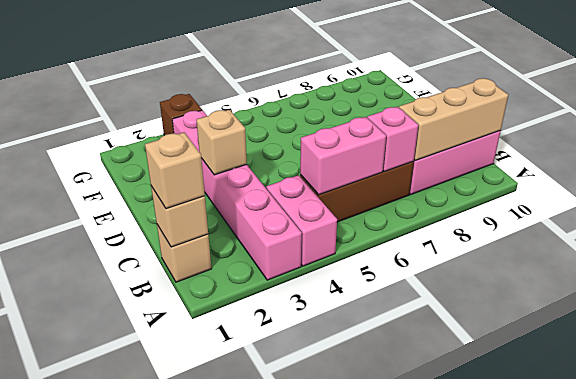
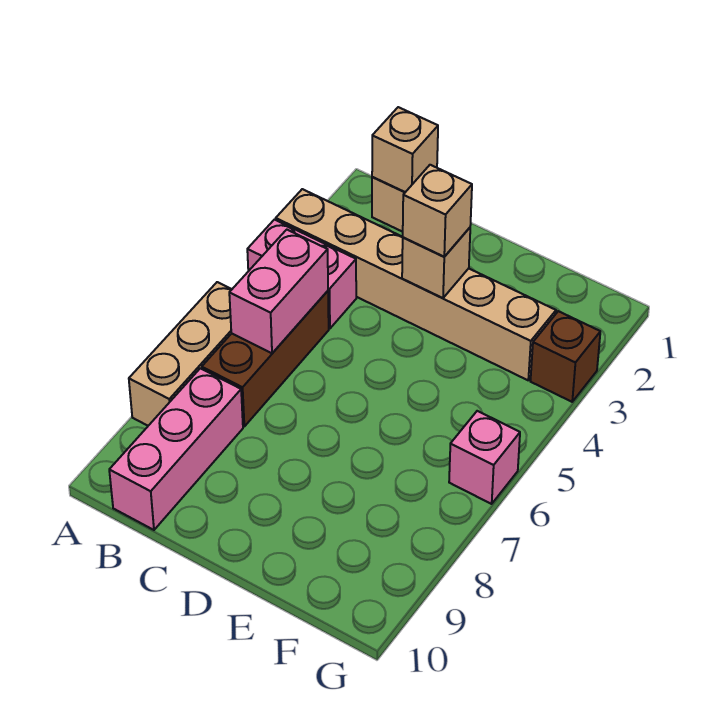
pink 1x6 brick [172,110,302,280] -> tan 1x6 brick [276,189,556,380]
tan 1x1 brick [145,132,205,209] -> tan 1x1 brick moved to [403,165,472,257]
pink 1x1 brick [367,107,419,171] -> pink 1x1 brick moved to [449,411,520,504]
tan 1x3 brick [399,78,508,160] -> tan 1x3 brick moved to [129,282,232,426]

